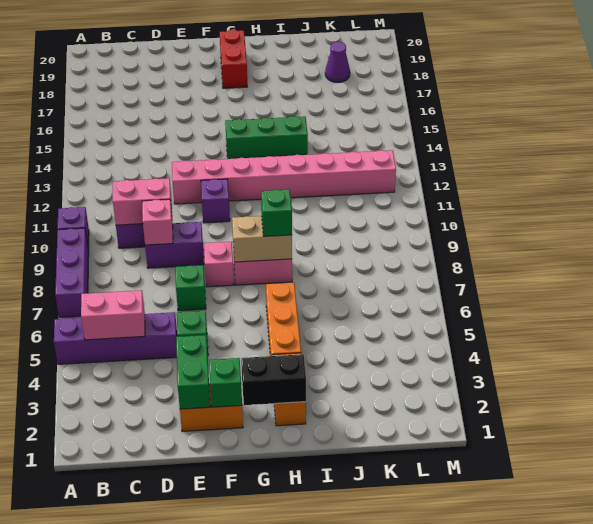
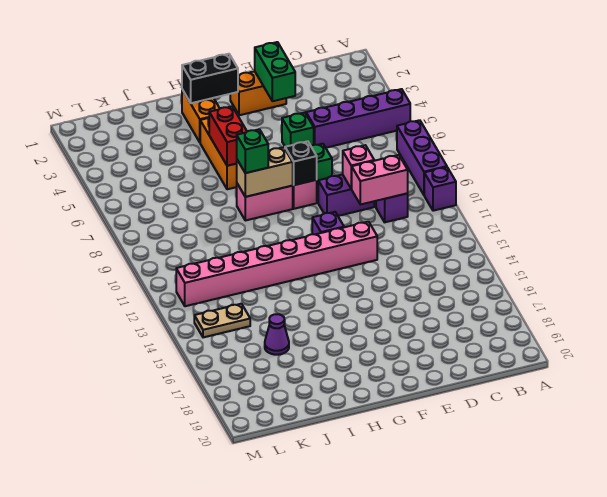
pink 1x2 brick [81,290,145,340] -> none
green 1x1 brick [209,358,242,407] -> none
none -> black 1x1 brick [285,141,317,185]
green 1x3 brick [225,116,308,159] -> none
red 1x2 brick [220,30,247,88] -> red 1x2 brick moved to [209,106,247,166]
none -> tan 1x2 plate [194,304,250,337]
purple 1x1 cone [325,42,350,83] -> purple 1x1 cone moved to [265,314,289,355]

